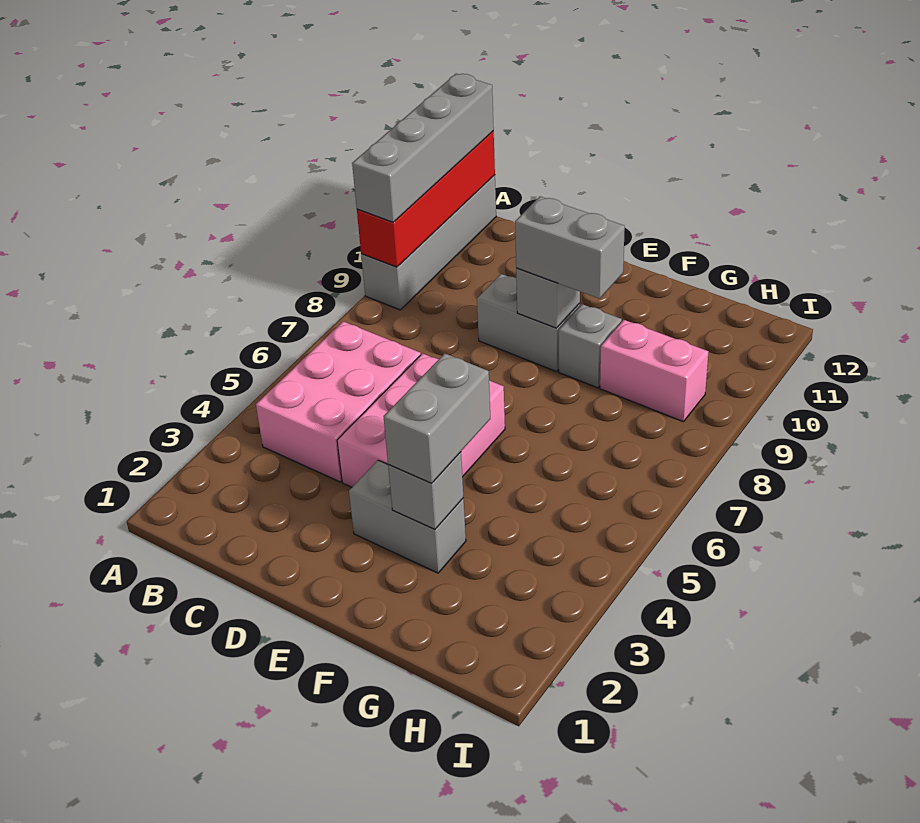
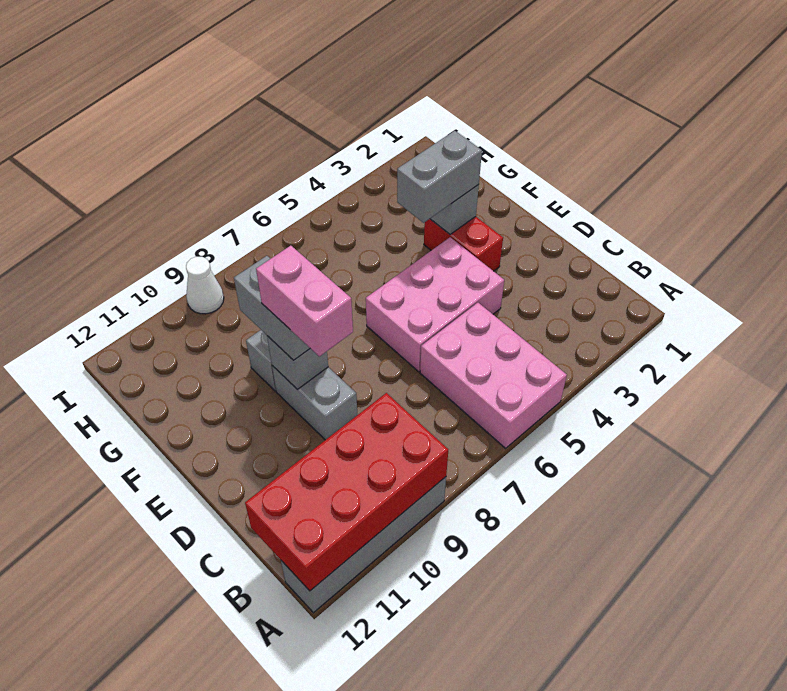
red 1x4 brick [357,131,495,267] -> red 2x4 brick [245,393,448,591]
grey 1x4 brick [352,74,494,222] -> none
pink 2x3 brick [256,321,421,482] -> pink 2x3 brick turned to [420,303,567,448]
grey 1x2 brick [349,460,466,573] -> red 1x2 brick [424,217,503,271]
pink 1x2 brick [600,320,709,422] -> pink 1x2 brick moved to [256,246,353,356]
none -> white 1x1 cone [186,257,224,314]

